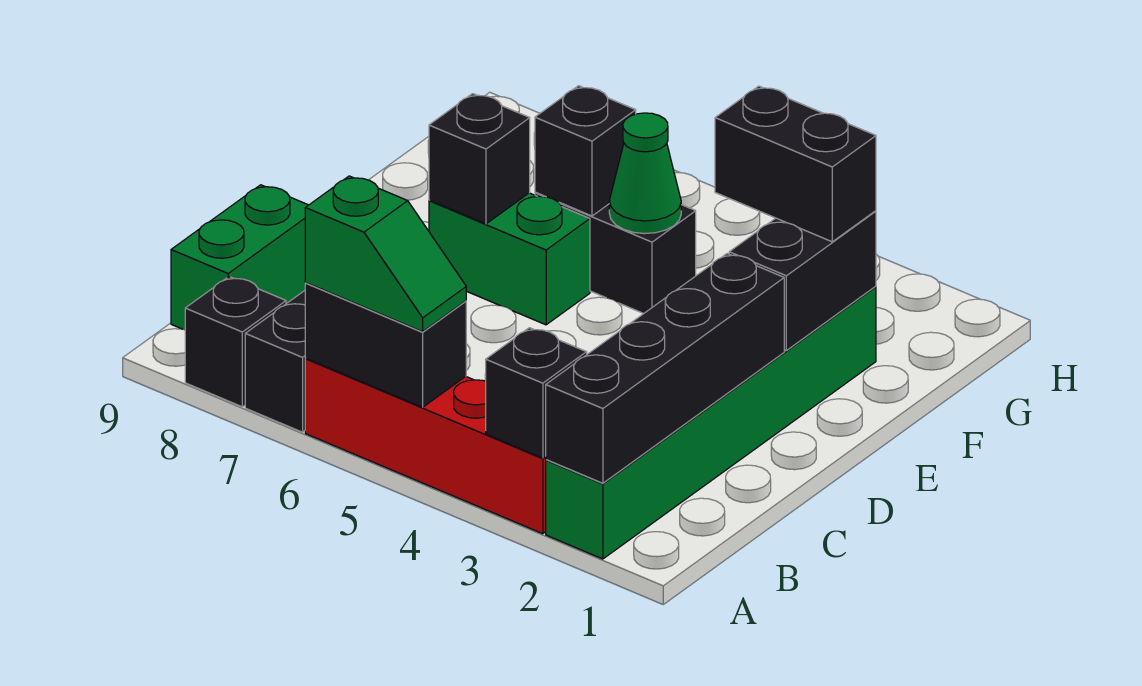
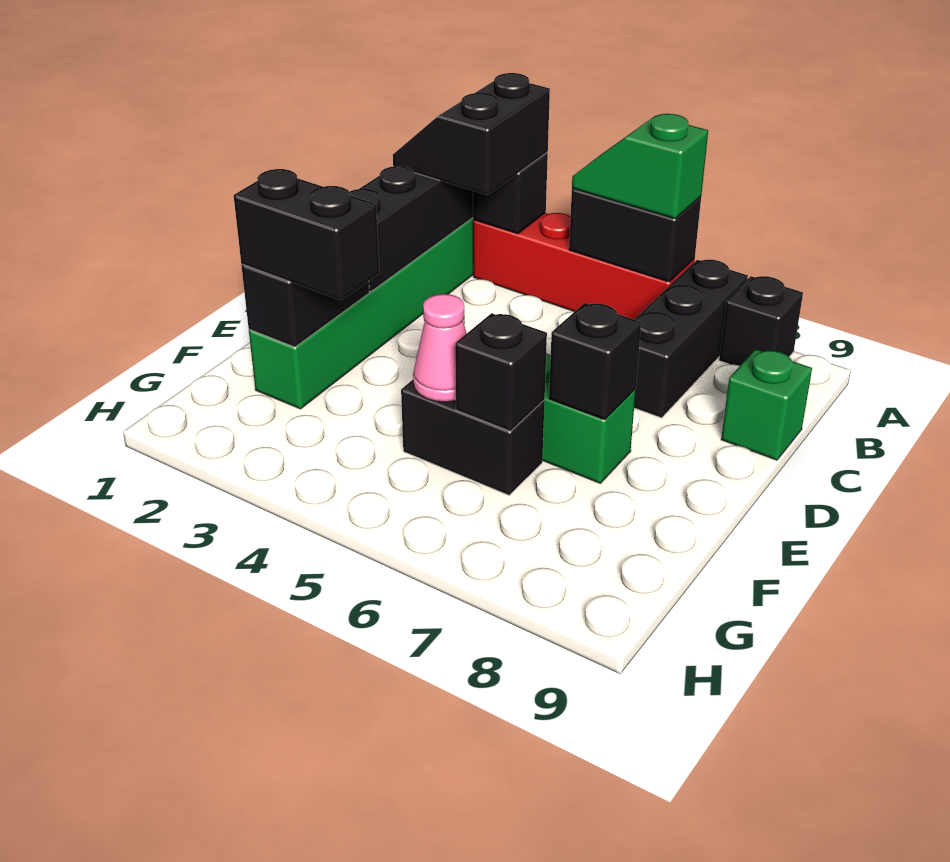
none -> black 2x2 slope [393,73,550,195]
green 1x2 brick [171,185,308,330] -> green 1x1 brick [721,349,812,460]
green 1x1 cone [609,113,681,234] -> pink 1x1 cone [413,294,467,402]

